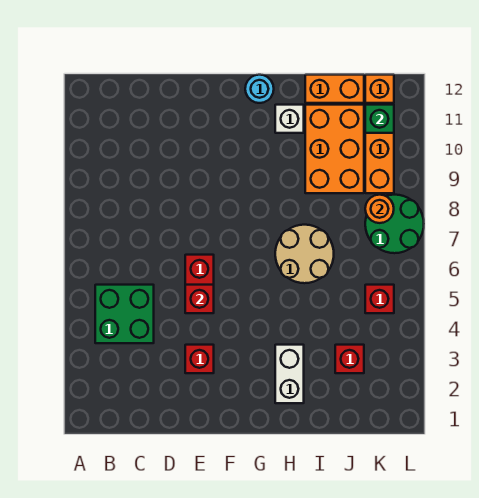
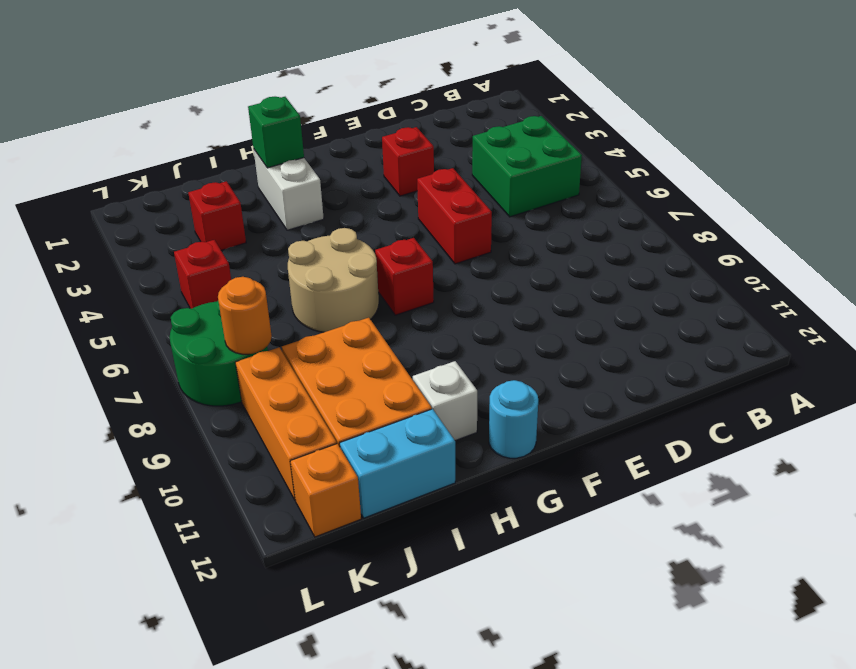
red 1x1 brick [185,285,214,313] -> red 1x1 brick moved to [375,238,434,315]
orange 1x2 brick [305,75,364,103] -> cyan 1x2 brick [340,409,455,518]
green 1x1 brick [365,105,394,133] -> green 1x1 brick moved to [248,97,304,168]

